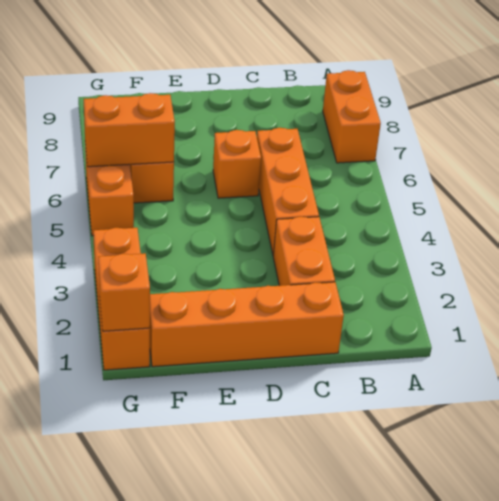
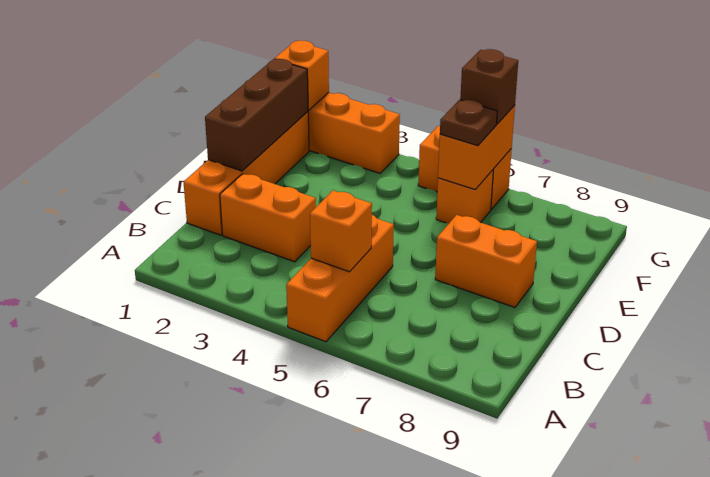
orange 1x2 brick [323,70,381,163] -> orange 1x2 brick moved to [435,215,537,307]
orange 1x3 brick [257,128,319,256] -> orange 1x3 brick turned to [286,215,394,342]
none -> brown 1x3 brick [205,59,308,171]
orange 1x1 brick [213,130,261,198] -> orange 1x1 brick moved to [310,191,372,272]
none -> brown 1x1 plate [440,100,497,146]
none -> brown 1x1 brick [460,49,518,124]

